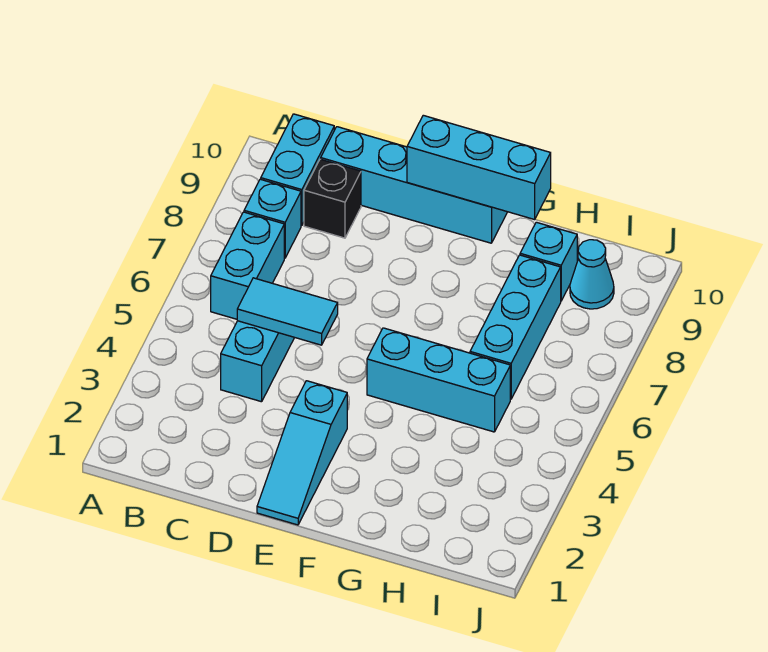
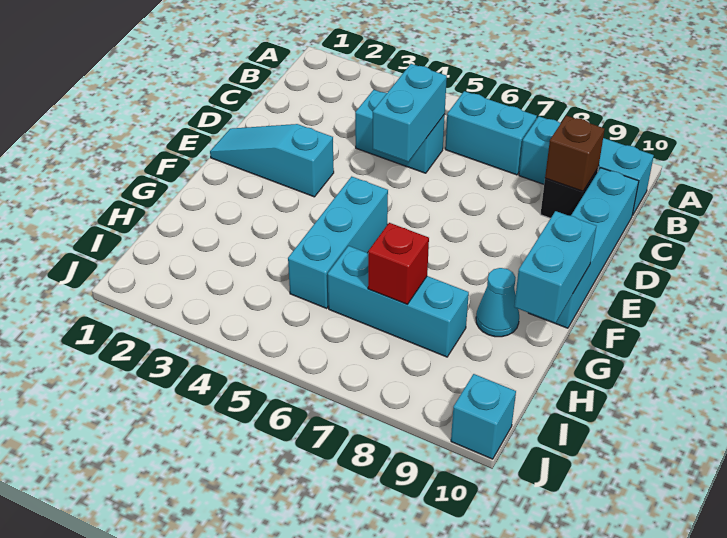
cyan 1x2 tile [237,278,338,345] -> cyan 1x2 brick [373,64,447,162]
none -> brown 1x1 brick [545,116,605,191]
cyan 1x3 brick [407,115,551,220] -> cyan 1x2 brick [514,211,596,323]
none -> red 1x1 brick [368,223,429,304]
cyan 1x1 brick [520,222,577,301] -> cyan 1x1 brick moved to [451,374,516,459]
cyan 1x1 cone [570,240,614,309] -> cyan 1x1 cone moved to [476,268,519,337]

